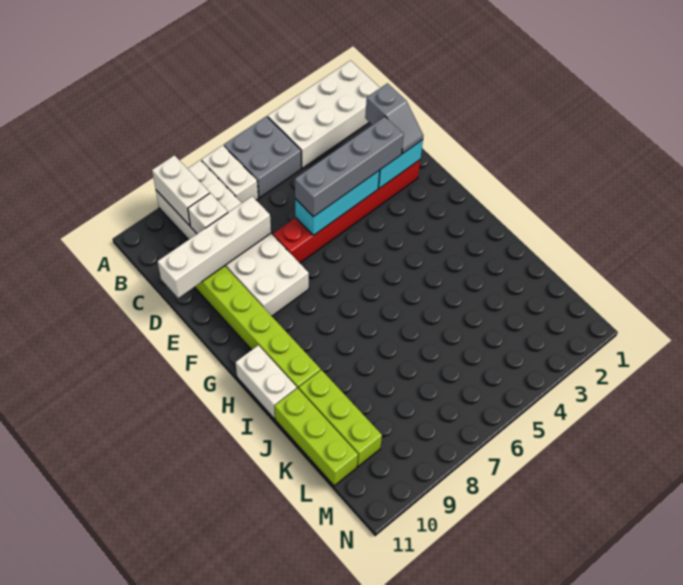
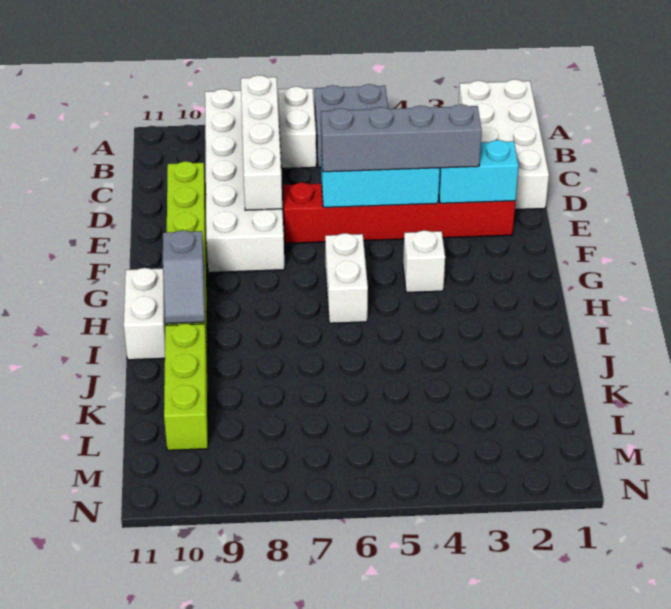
white 2x4 brick [268,61,380,168] -> white 2x4 brick turned to [459,79,549,210]
white 1x2 brick [152,155,210,226] -> white 1x2 brick moved to [325,233,368,323]
white 1x1 brick [188,193,228,234] -> white 1x1 brick moved to [403,230,445,292]
grey 1x2 slope [365,83,423,154] -> grey 1x2 slope moved to [163,230,205,324]
white 1x4 brick [157,196,271,298] -> white 1x4 brick turned to [241,75,282,210]
lime 1x3 brick [275,388,358,486] -> none

